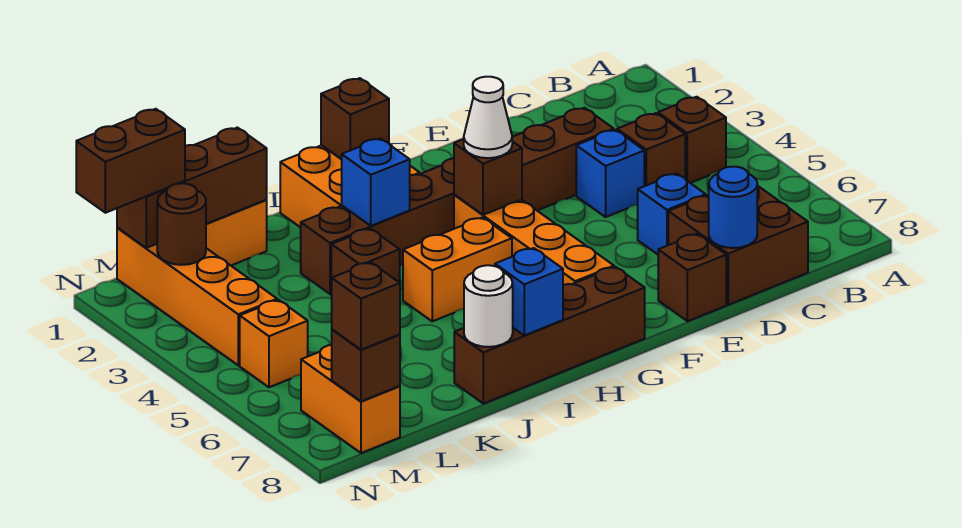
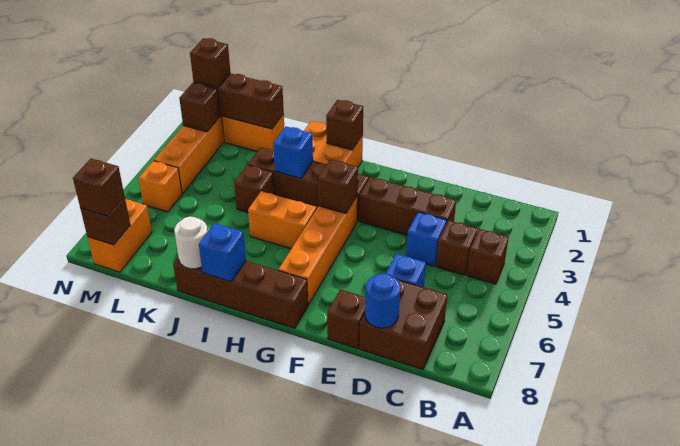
white 1x1 cone [464,77,512,158] -> none
brown 1x2 brick [76,109,185,213] -> brown 1x1 brick [190,38,231,88]
brown 1x1 round brick [157,183,206,265] -> brown 1x1 brick [179,83,220,132]

